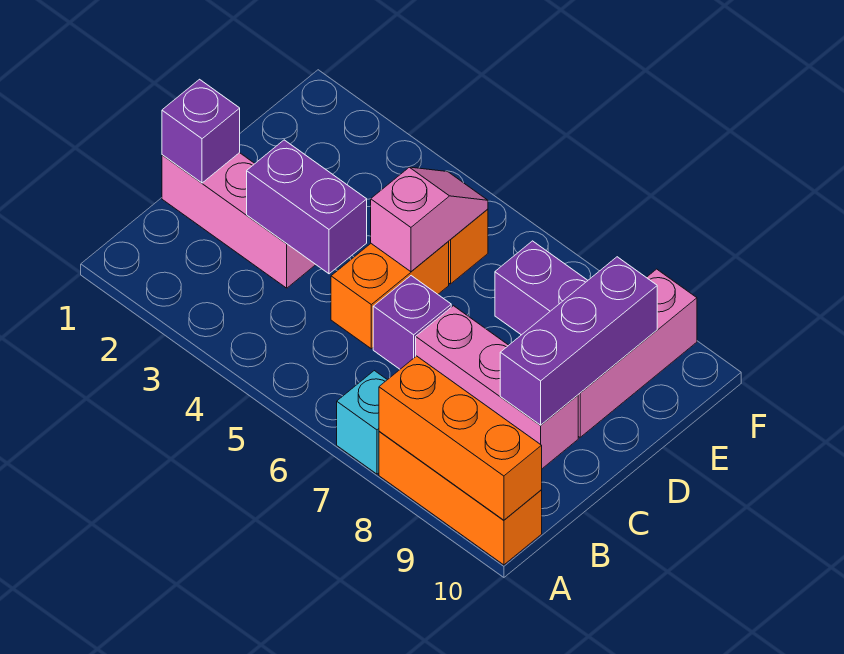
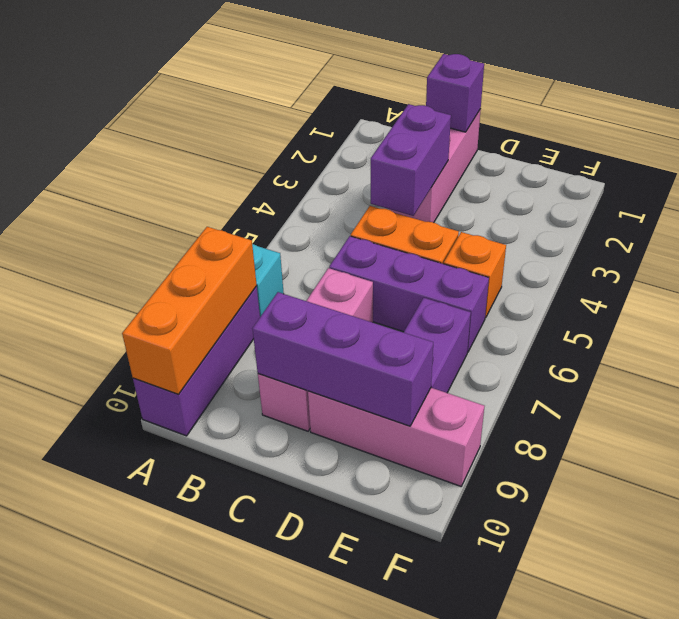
orange 1x3 brick [379,431,542,565] -> purple 1x3 brick [133,287,260,436]
purple 1x1 brick [373,276,451,369] -> purple 1x3 brick [329,236,489,352]
pink 1x2 slope [371,167,488,272] -> none

